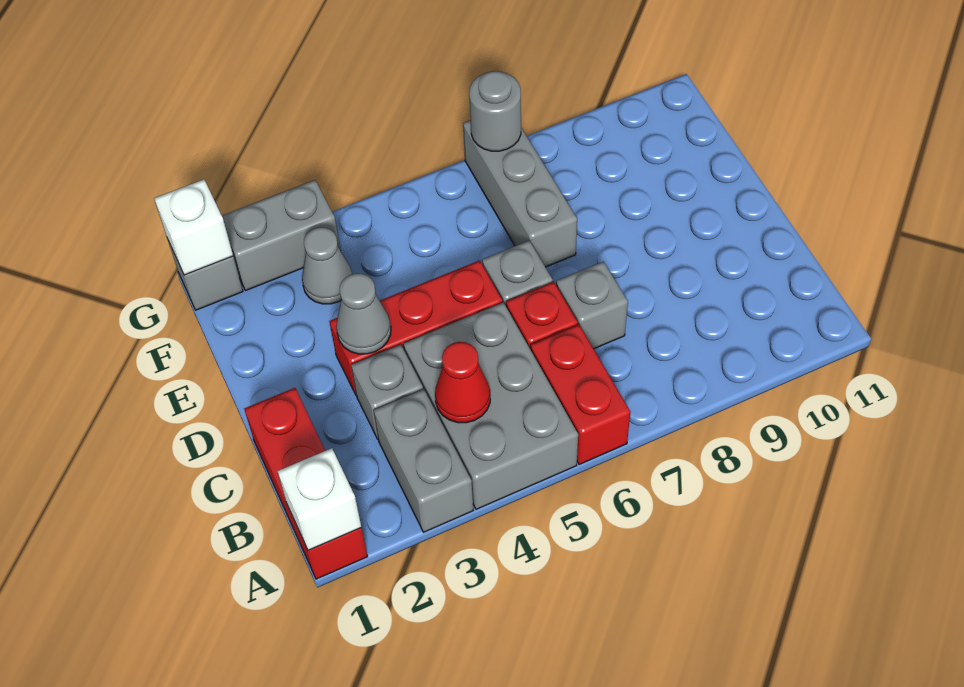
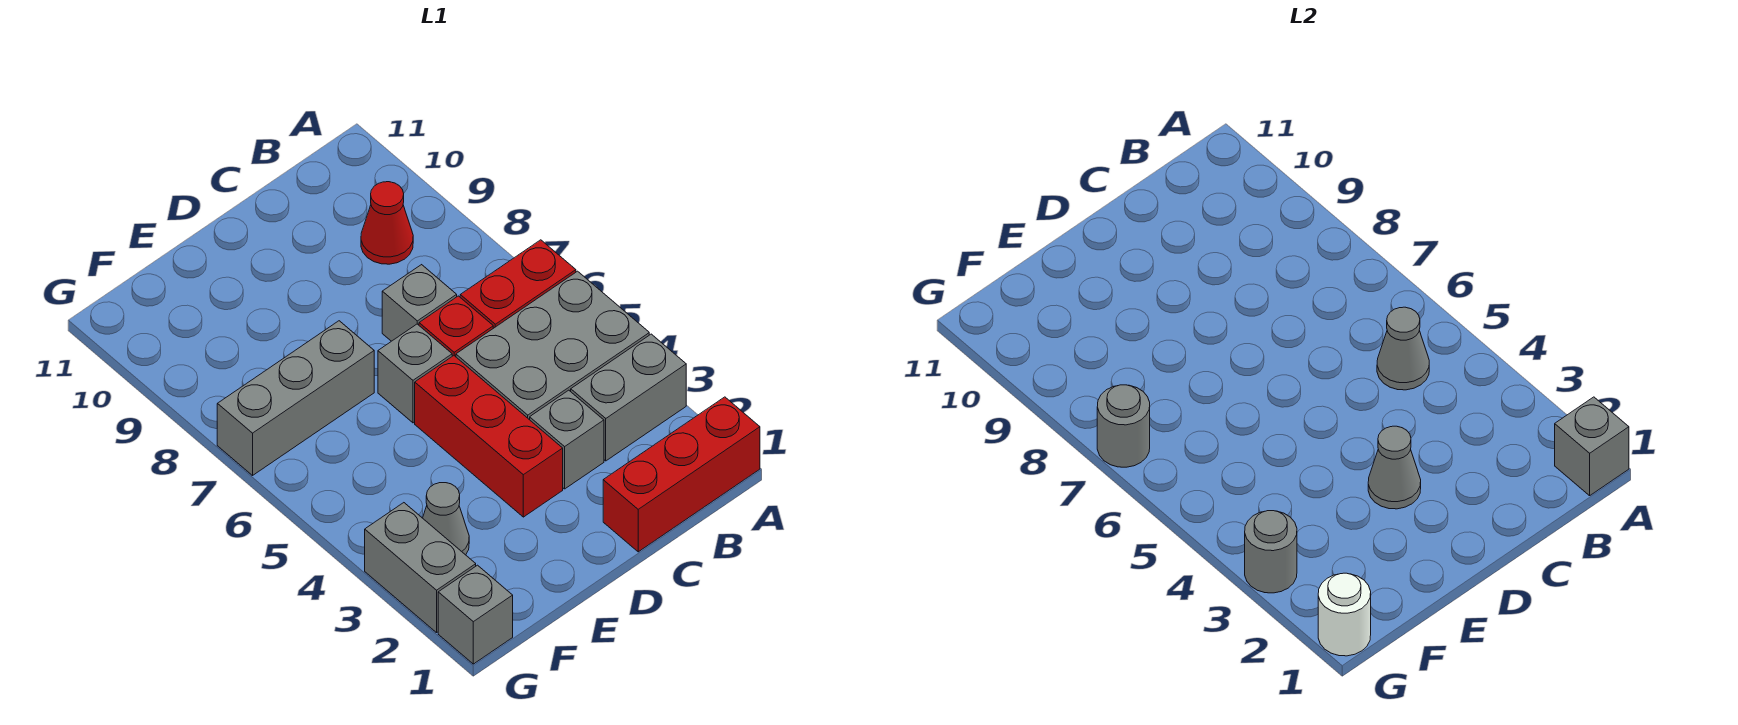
white 1x1 brick [277,448,361,550] -> grey 1x1 brick [1555,397,1629,496]
red 1x1 cone [435,342,490,423] -> red 1x1 cone moved to [361,182,413,264]
none -> grey 1x1 cone [1377,307,1429,390]
white 1x1 brick [154,179,233,275] -> white 1x1 round brick [1318,573,1371,656]
none -> grey 1x1 round brick [1245,511,1297,593]

